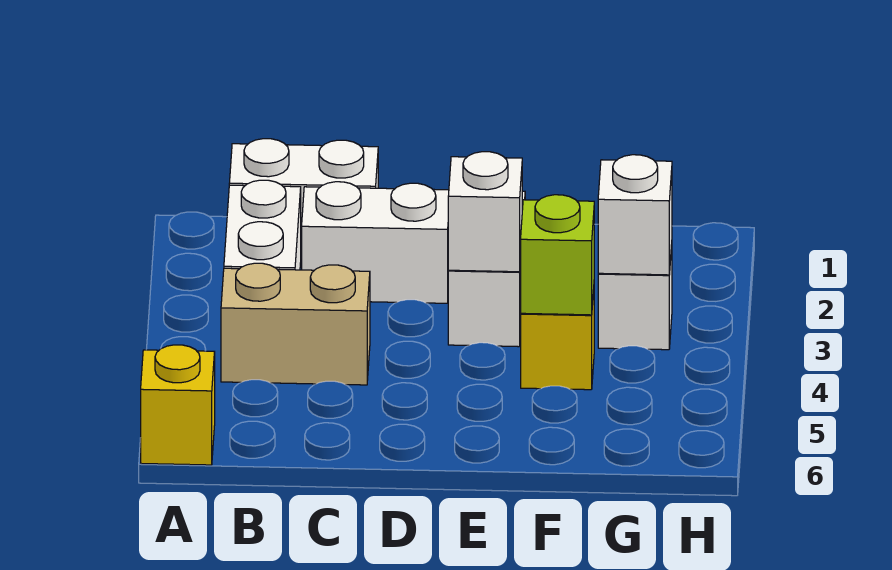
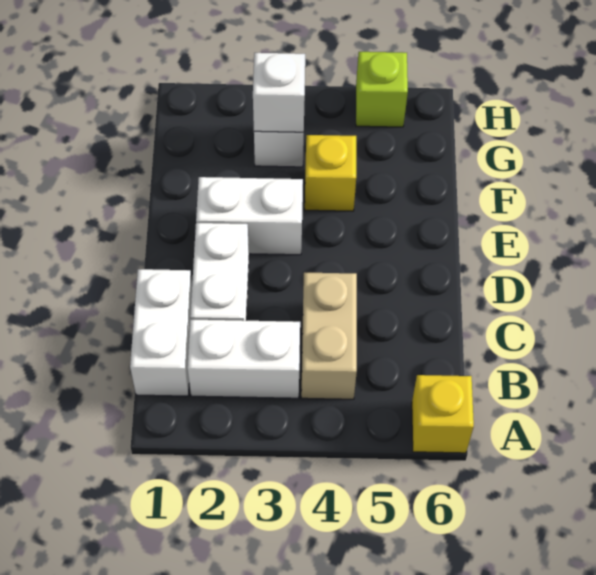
white 1x1 brick [448,152,522,272] -> none
lime 1x1 brick [520,195,594,315] -> lime 1x1 brick moved to [356,52,408,127]

